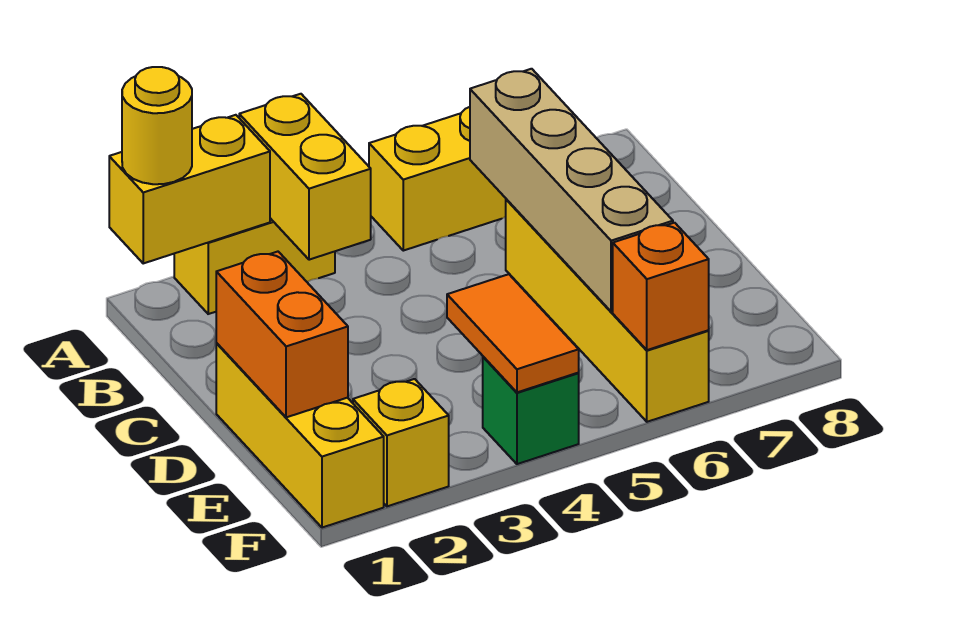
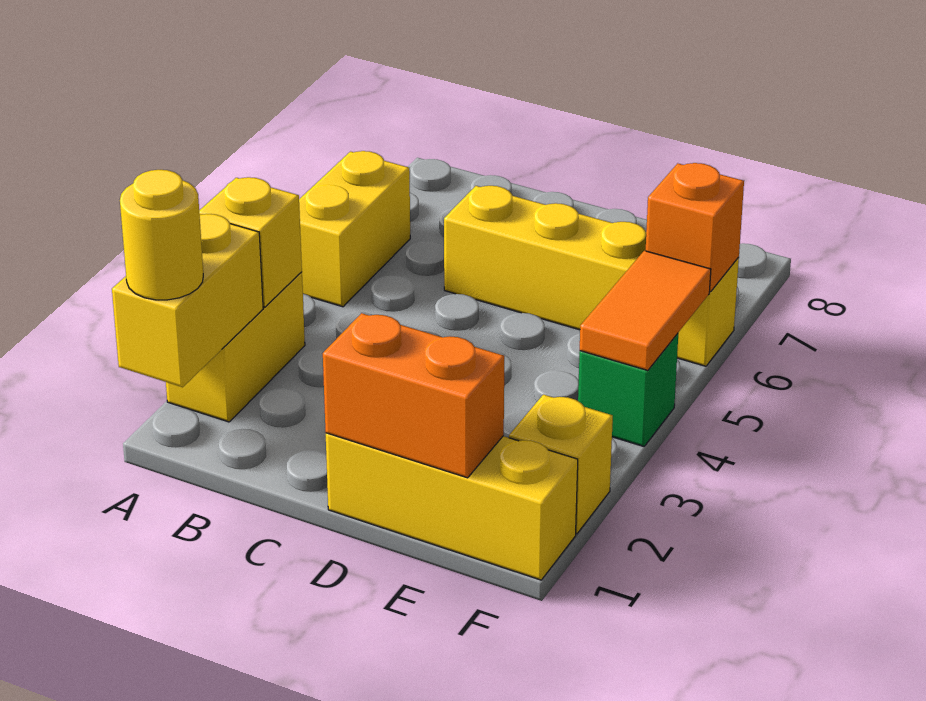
yellow 1x2 brick [239,94,371,260] -> yellow 1x1 brick [199,177,302,307]
tan 1x4 brick [470,69,673,312] -> none
orange 1x2 tile [447,274,579,392] -> orange 1x2 tile turned to [580,251,711,370]

